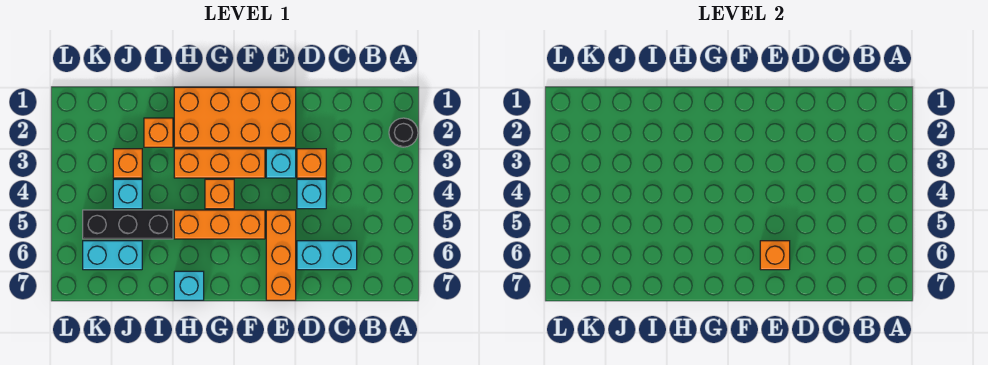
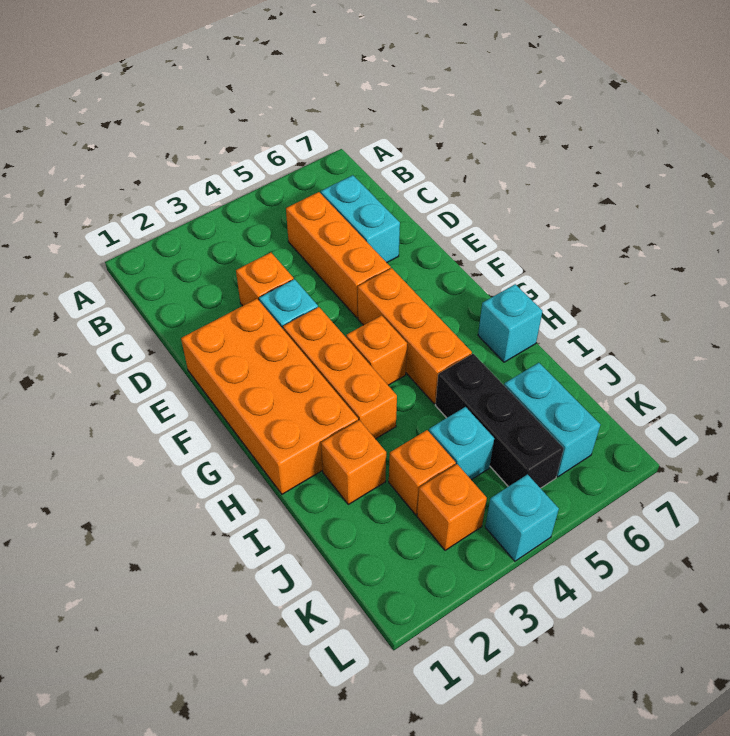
black 1x1 round brick [389,118,418,147] -> none
cyan 1x1 brick [297,179,326,209] -> cyan 1x1 brick moved to [485,474,559,561]
orange 1x3 brick [266,210,296,300] -> orange 1x3 brick turned to [286,192,391,318]
orange 1x1 brick [760,241,790,270] -> orange 1x1 brick moved to [417,464,487,550]

